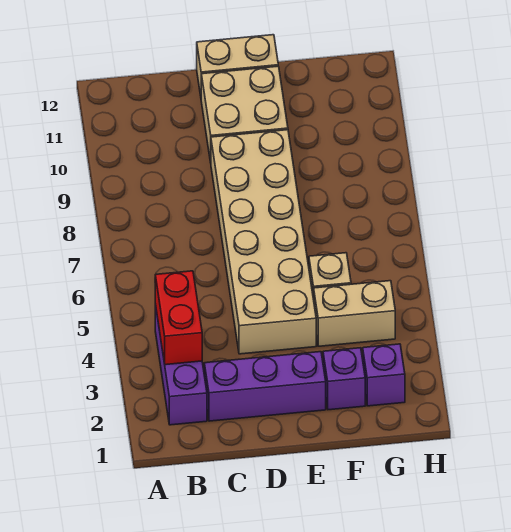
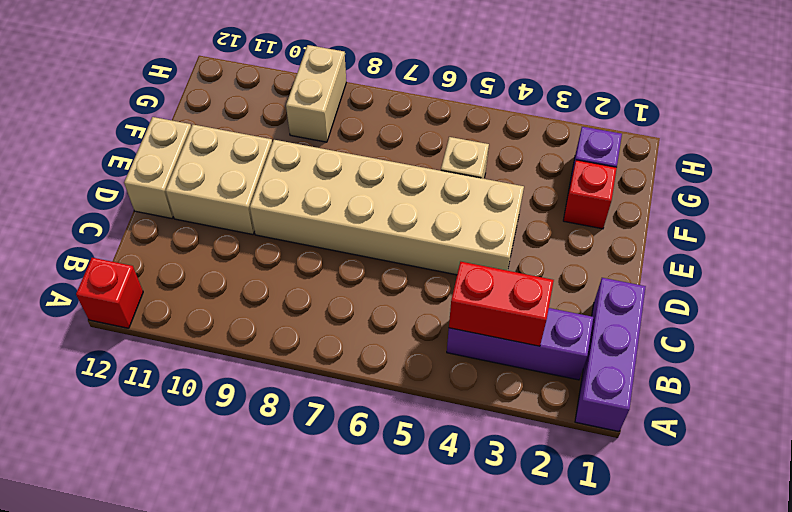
none -> red 1x1 brick [76,258,143,328]
purple 1x3 brick [204,352,326,421] -> purple 1x3 brick moved to [575,278,646,431]
purple 1x1 brick [323,348,365,410] -> red 1x1 brick [563,160,617,229]
tan 1x2 brick [314,281,395,346] -> tan 1x2 brick moved to [286,45,346,142]

